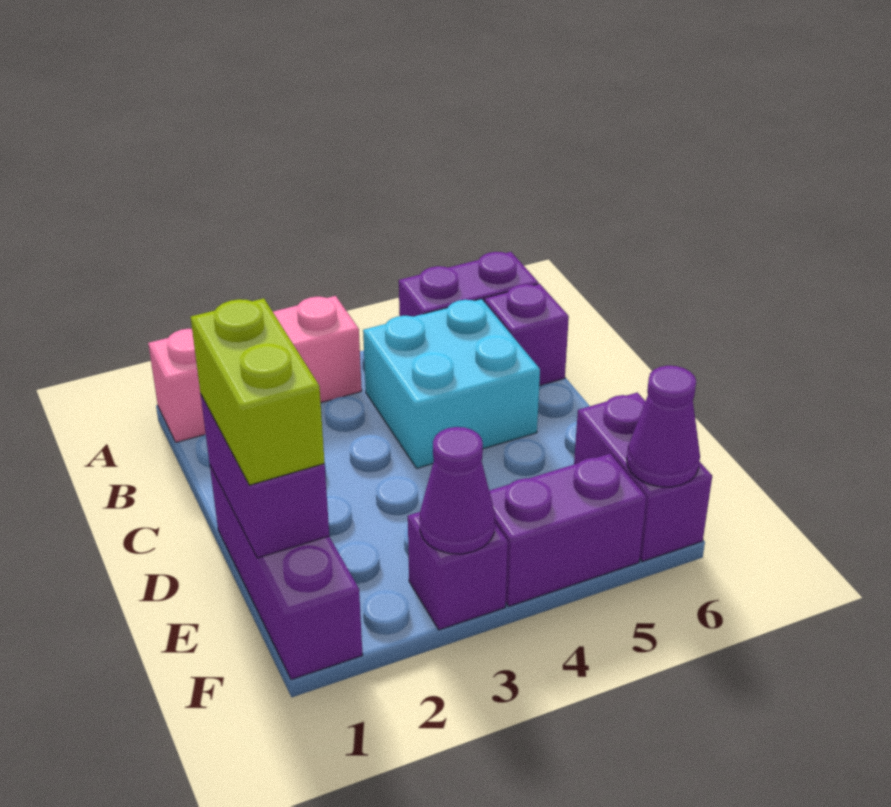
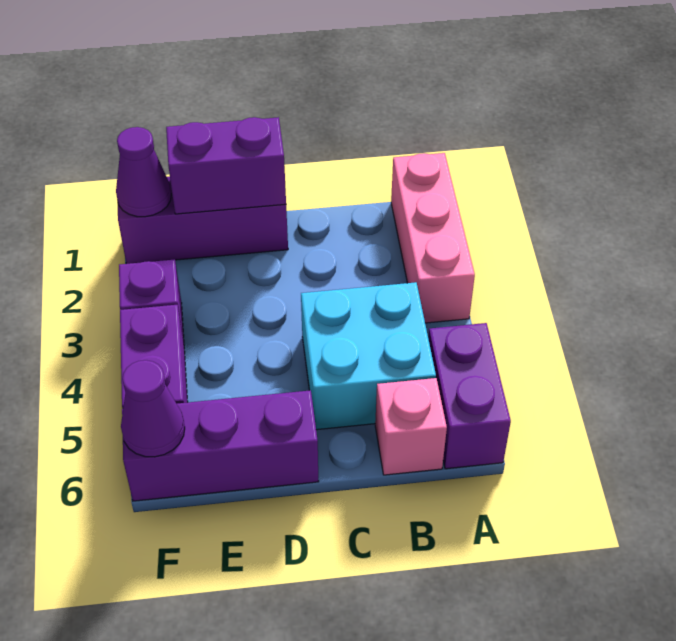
purple 1x1 brick [484,284,569,386] -> pink 1x1 brick [375,378,447,475]
lime 1x2 brick [191,298,325,485] -> none
purple 1x2 brick [574,392,712,561] -> purple 1x3 brick [122,390,319,501]
purple 1x1 cone [420,427,495,554] -> purple 1x1 cone moved to [116,127,171,217]

